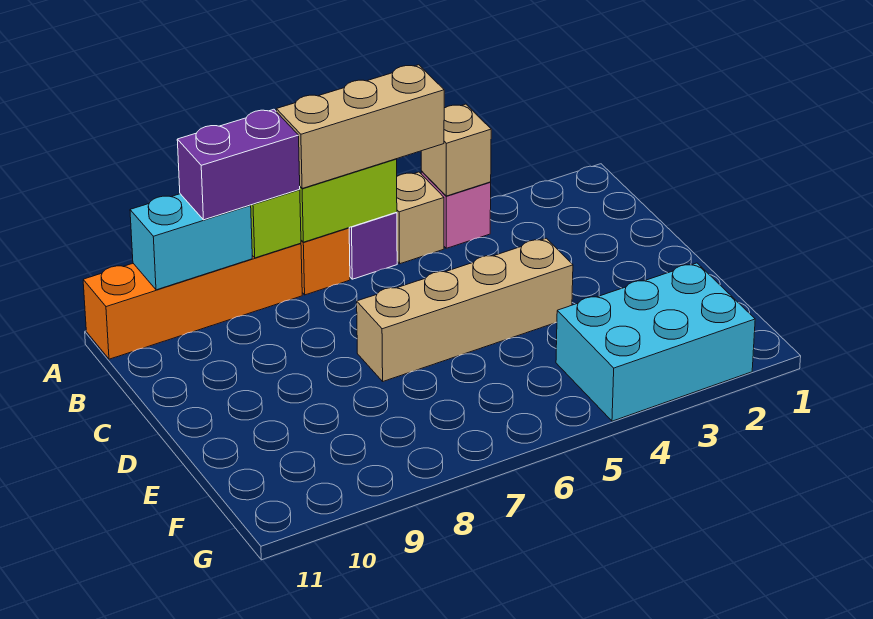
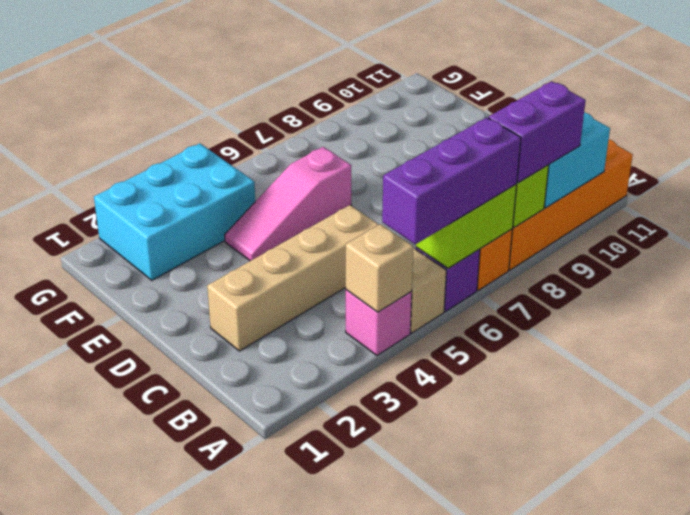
tan 1x3 brick [276,65,444,188] -> purple 1x3 brick [382,118,521,244]
tan 1x4 brick [357,238,573,381] -> tan 1x4 brick moved to [207,205,379,351]
none -> pink 1x3 slope [225,147,351,261]

